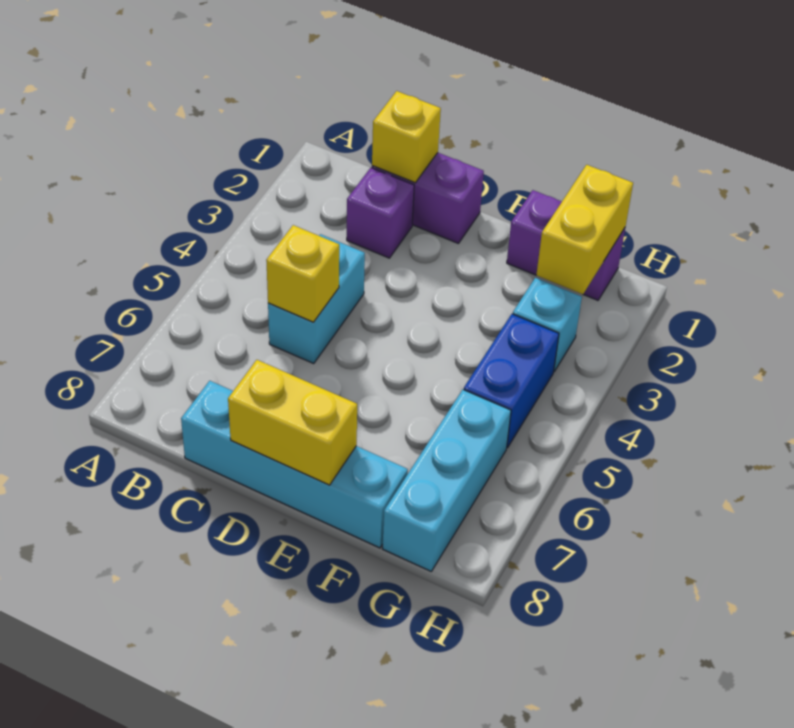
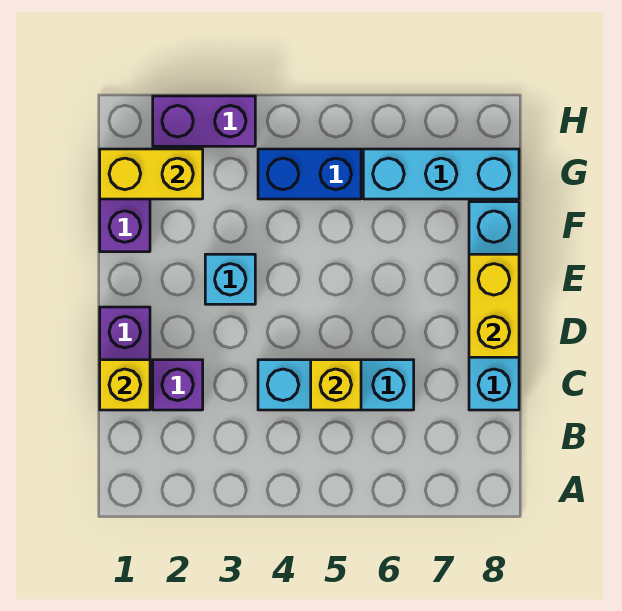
cyan 1x2 brick [268,234,365,363] -> cyan 1x3 brick [258,360,414,410]
cyan 1x1 brick [513,278,582,372] -> cyan 1x1 brick moved to [205,254,255,304]
none -> purple 1x2 brick [153,96,255,146]

